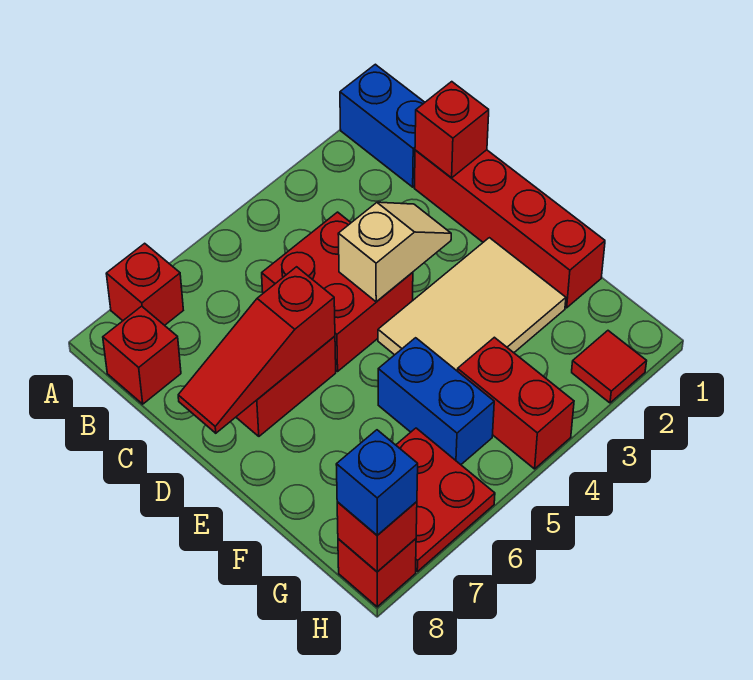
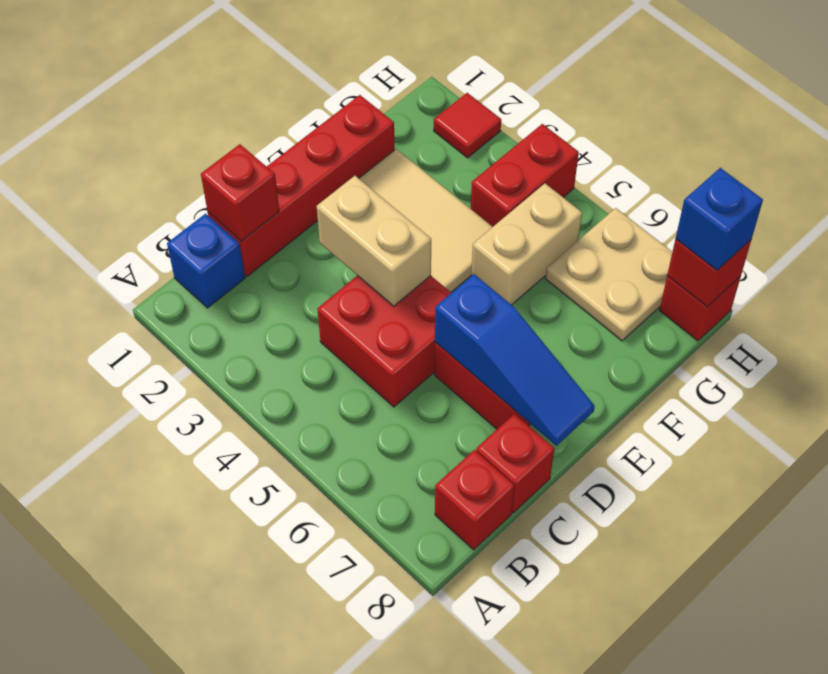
blue 1x2 brick [340,64,425,187] -> blue 1x1 brick [167,214,245,308]
red 1x1 brick [106,243,183,325] -> red 1x1 brick moved to [476,414,554,513]
tan 1x2 slope [338,202,451,302] -> tan 1x2 brick [317,176,431,306]
red 1x3 slope [178,267,335,433] -> blue 1x3 slope [435,274,595,446]
blue 1x2 brick [378,338,494,465] -> tan 1x2 brick [471,184,582,305]
red 2x2 plate [396,428,495,572] -> tan 2x2 plate [545,208,672,341]

